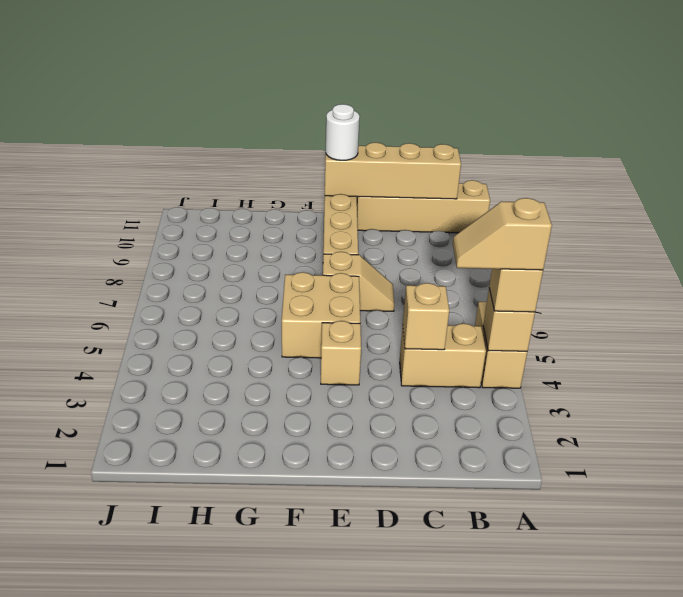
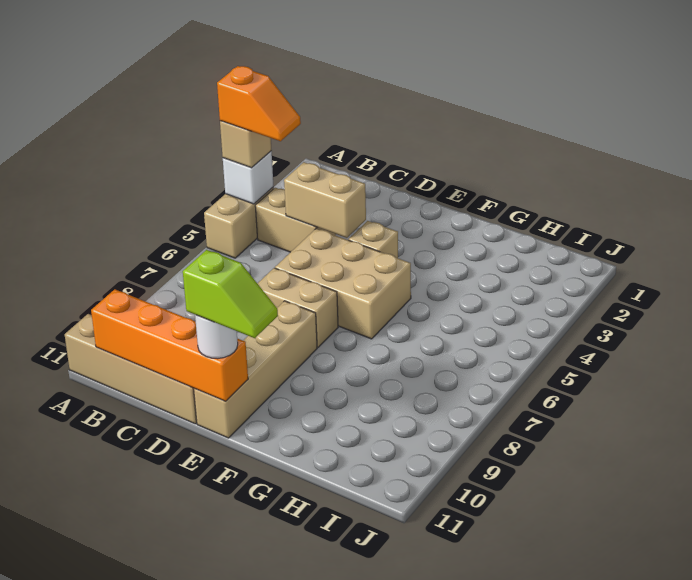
tan 1x1 brick [483,288,535,351] -> white 1x1 brick [223,151,274,204]
tan 1x2 slope [453,198,552,270] -> orange 1x2 slope [217,66,301,141]
tan 1x4 brick [325,143,461,199] -> orange 1x4 brick [91,289,248,401]
tan 1x1 brick [403,283,449,350] -> tan 1x2 brick [284,162,366,238]
tan 1x2 slope [323,252,394,311] -> tan 1x2 brick [257,268,338,347]
tan 2x2 brick [282,272,360,358] -> tan 2x3 brick [275,229,411,339]
none -> lime 1x2 slope [183,250,278,338]

